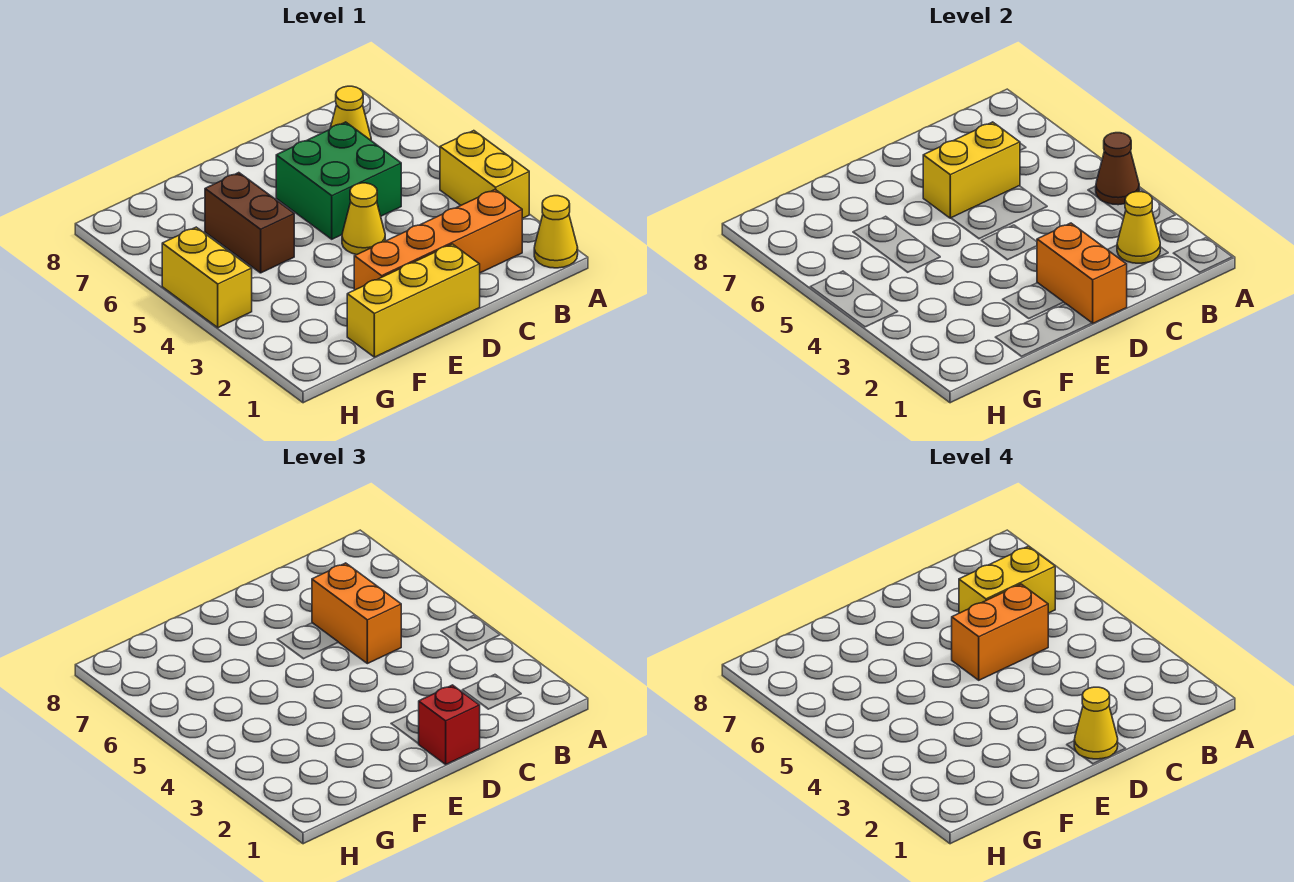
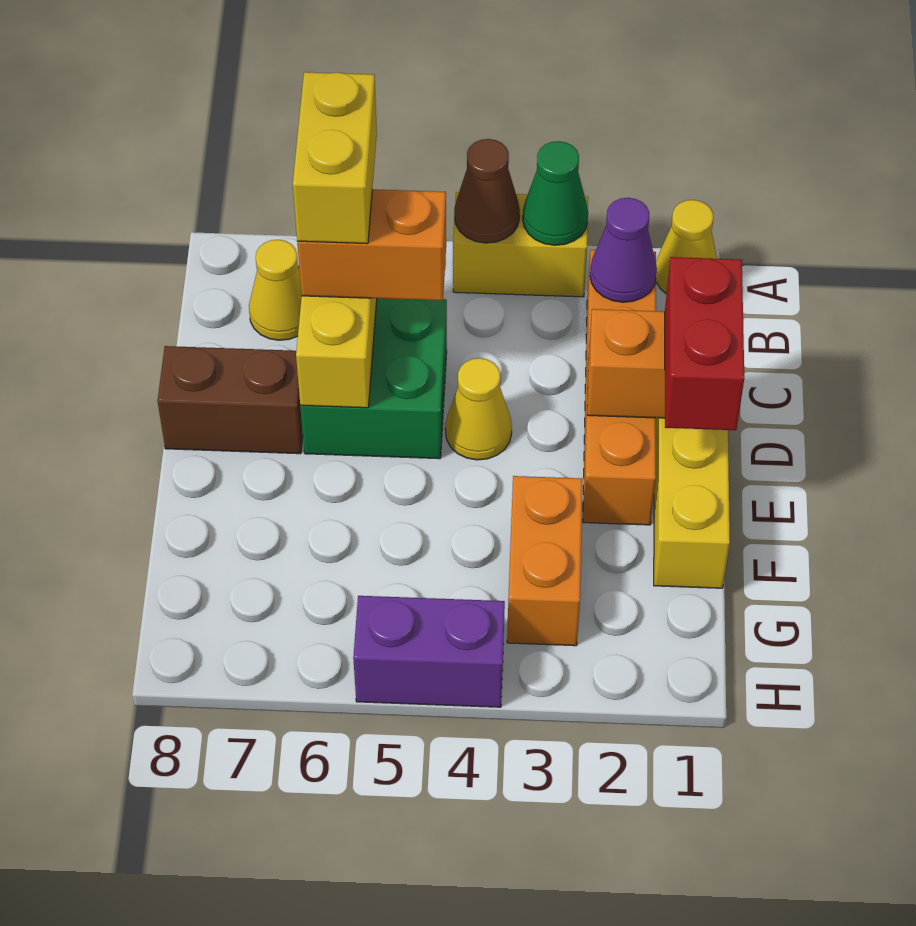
none -> green 1x1 cone [523,141,588,245]
yellow 1x1 cone [1117,192,1160,263] -> purple 1x1 cone [590,198,657,302]
orange 1x2 brick [952,584,1048,680] -> orange 1x2 brick moved to [507,476,583,646]
red 1x1 brick [419,685,480,764] -> red 1x2 brick [665,257,744,430]
yellow 1x1 cone [1074,687,1118,759] -> none
brown 1x2 brick [205,173,294,273] -> brown 1x2 brick moved to [157,346,303,454]
yellow 1x2 brick [162,227,252,328] -> purple 1x2 brick [353,596,505,707]

